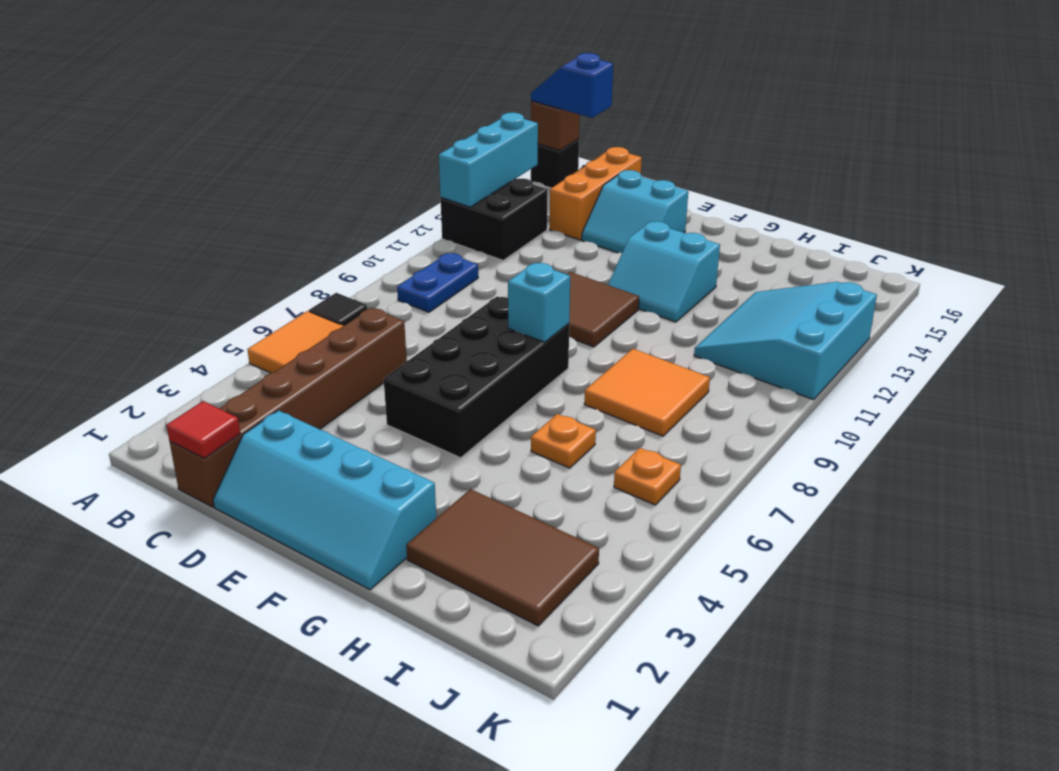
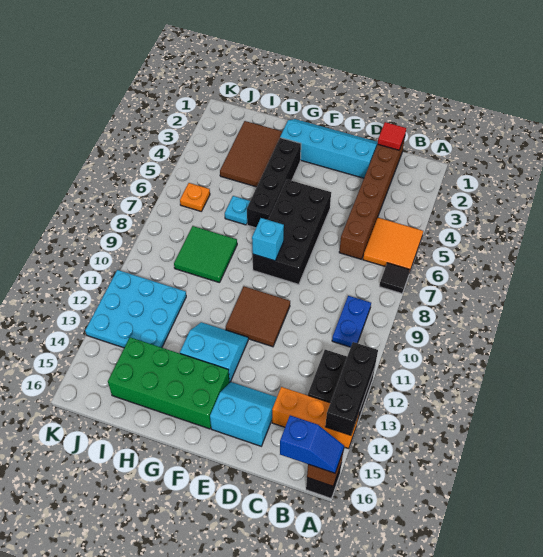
cyan 1x3 brick [439,112,538,207] -> black 1x3 brick [325,342,378,435]
orange 1x3 brick [550,147,642,240] -> orange 1x3 brick turned to [272,387,359,449]
none -> green 2x4 brick [108,337,229,429]
none -> black 1x4 brick [247,138,301,228]
brown 2x3 tile [406,489,599,626] -> brown 2x3 tile turned to [220,121,283,187]
orange 1x1 plate [531,414,596,468] -> cyan 1x1 plate [225,196,250,225]
orange 2x2 tile [584,349,710,436] -> green 2x2 tile [174,226,237,283]
cyan 3x3 slope [694,282,877,400] -> cyan 3x3 plate [85,270,186,348]

